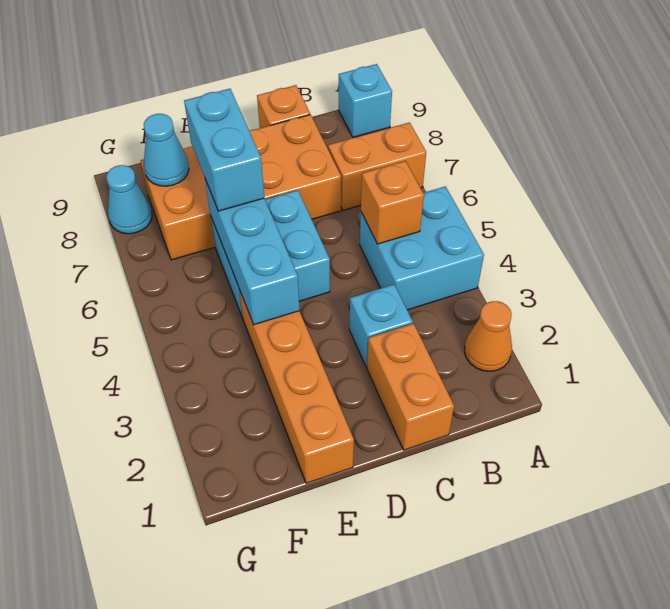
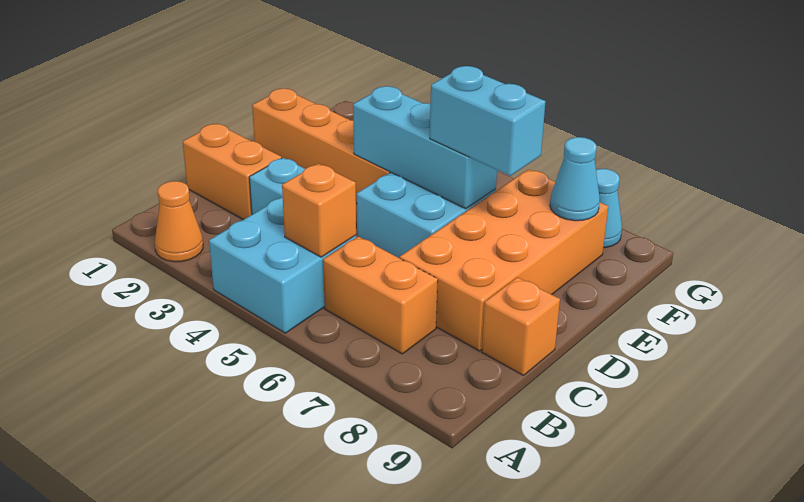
orange 1x2 brick [328,123,426,210] -> orange 1x2 brick turned to [323,237,438,354]
cyan 1x1 brick [339,64,392,137] -> none

